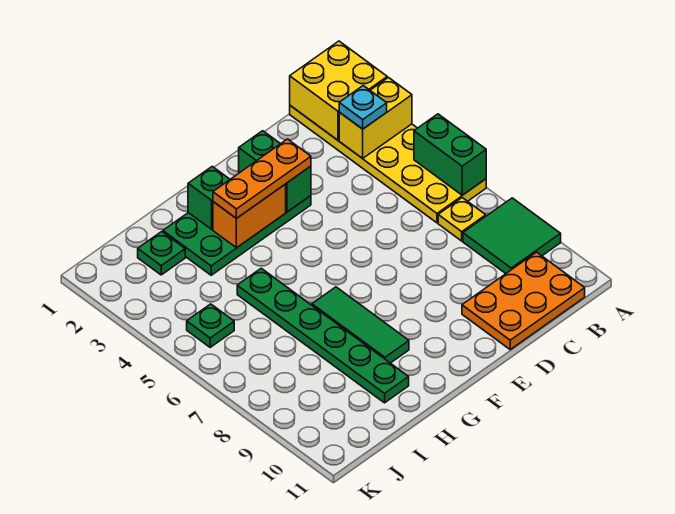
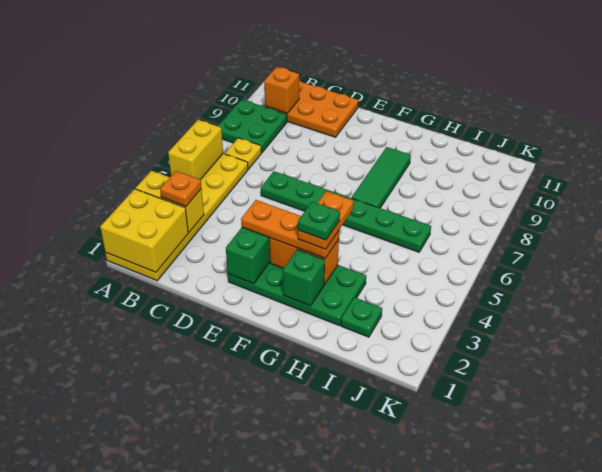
green 1x2 brick [414,114,486,195] -> yellow 1x2 brick [168,120,223,180]
green 2x2 tile [463,198,561,273] -> green 2x2 plate [218,100,287,153]
cyan 1x1 plate [339,86,387,129] -> orange 1x1 plate [160,171,201,206]
none -> orange 1x1 brick [264,67,299,113]
none -> orange 1x2 plate [298,191,353,249]
green 1x6 plate [237,268,409,403] -> green 1x6 plate turned to [261,171,431,252]
green 1x1 plate [187,304,234,347] -> green 1x1 plate moved to [298,202,340,240]

